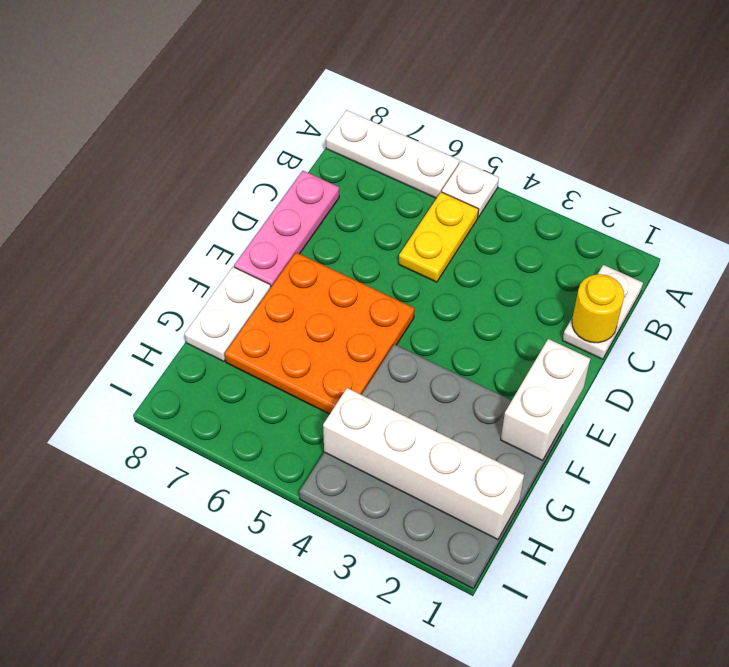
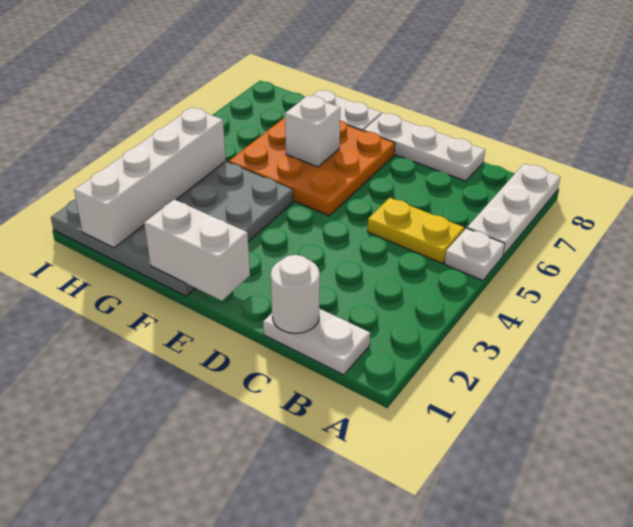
yellow 1x1 round brick [572,274,624,343] -> white 1x1 round brick [271,255,320,333]
pink 1x3 plate [234,171,339,287] -> white 1x3 plate [364,113,485,181]
none -> white 1x1 brick [285,96,340,167]

